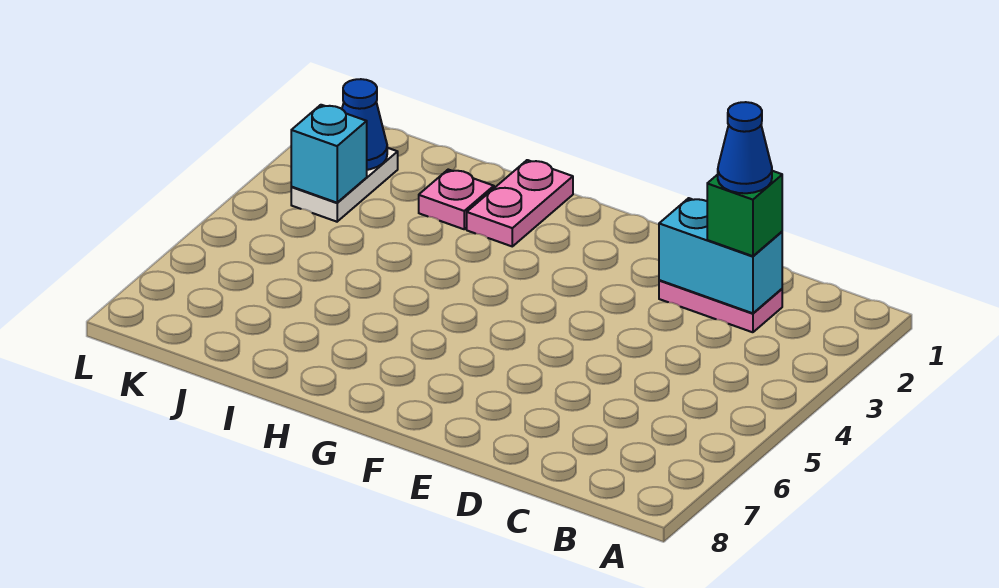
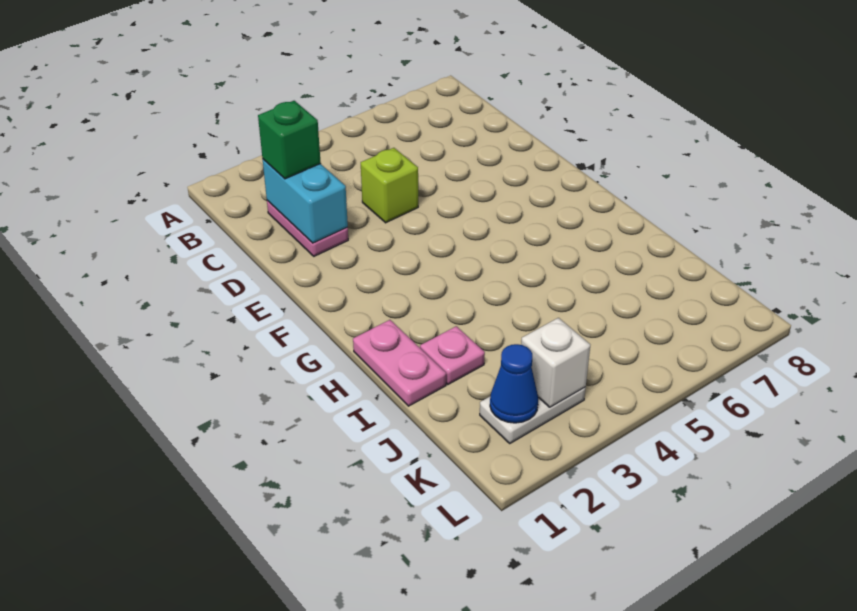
blue 1x1 cone [718,102,772,193] -> none
none -> lime 1x1 brick [361,148,418,223]
pink 1x2 plate [467,160,573,246] -> pink 1x2 plate turned to [353,320,446,406]
cyan 1x1 brick [291,105,367,203] -> white 1x1 brick [521,318,590,407]

